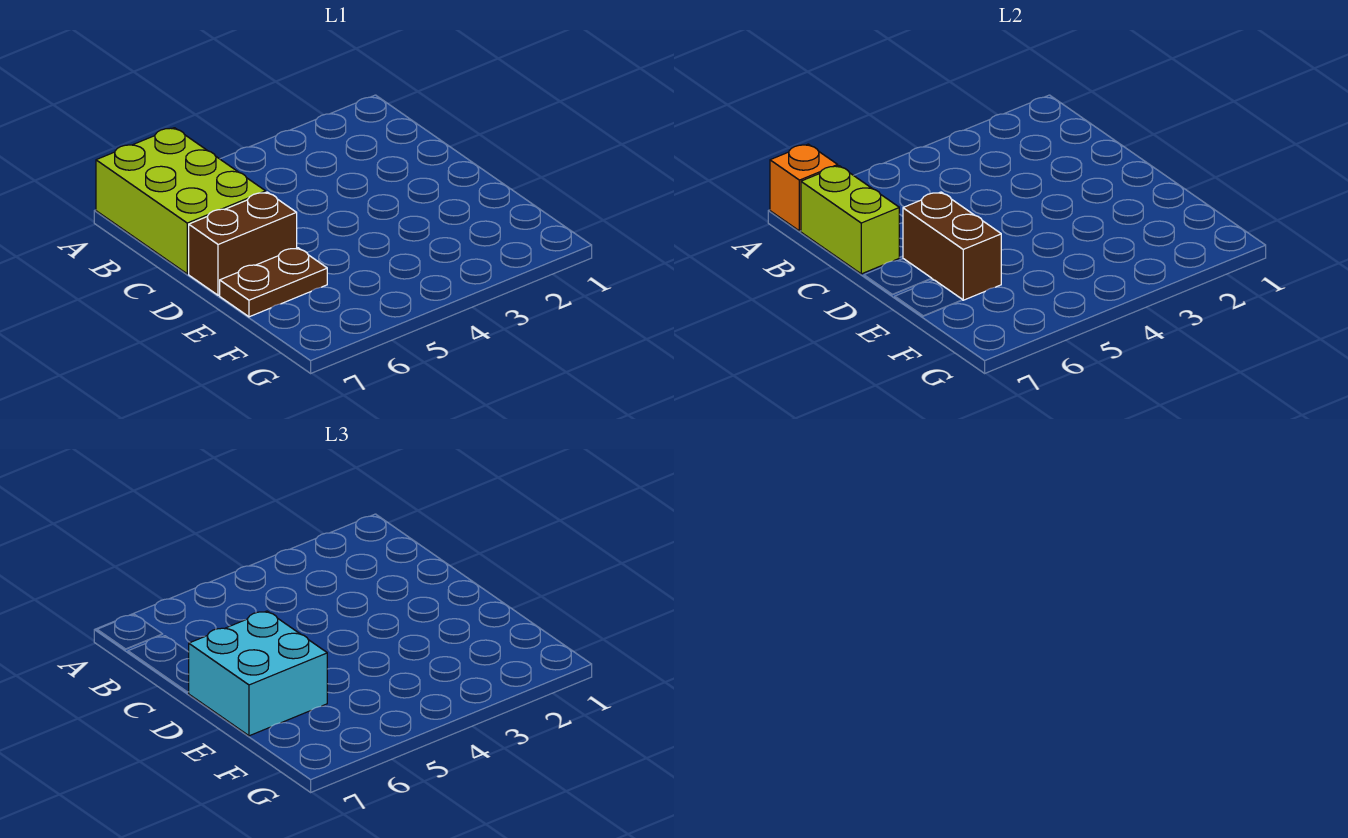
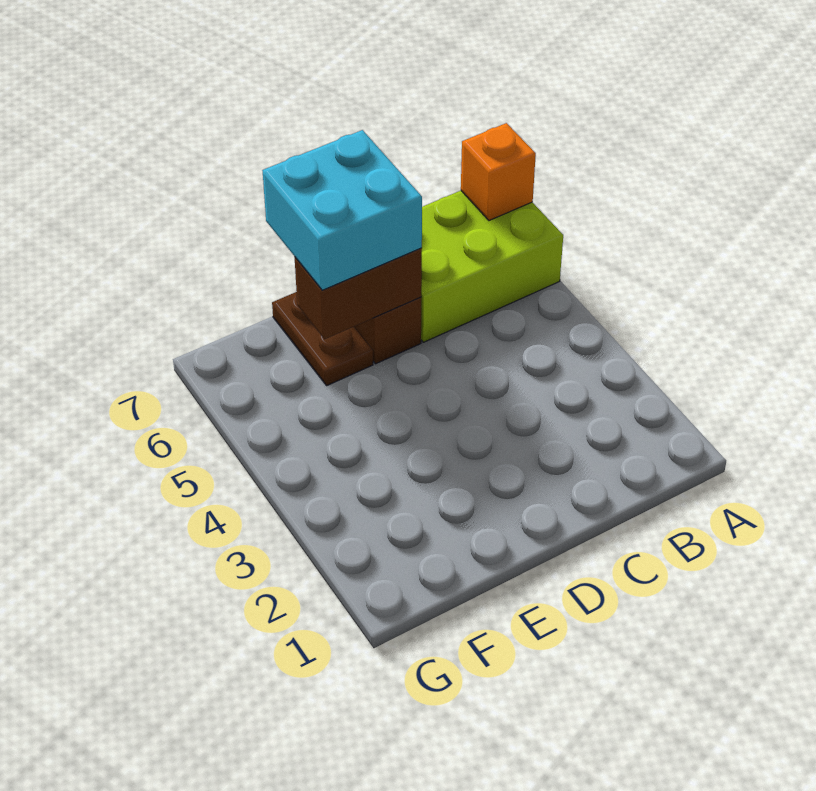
lime 1x2 brick [801,166,900,274] -> none

